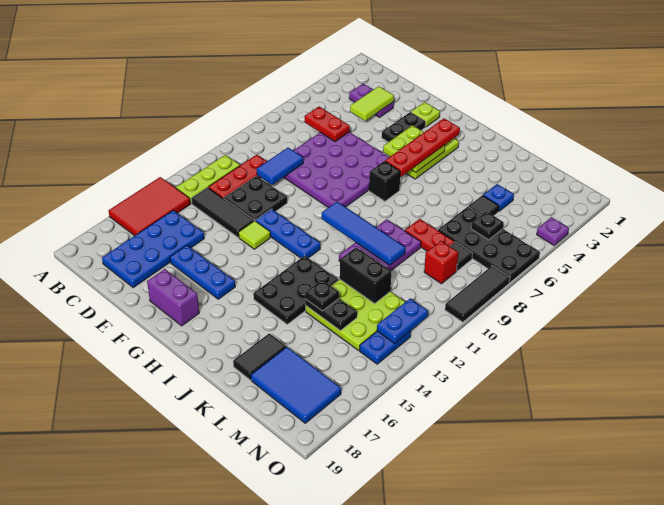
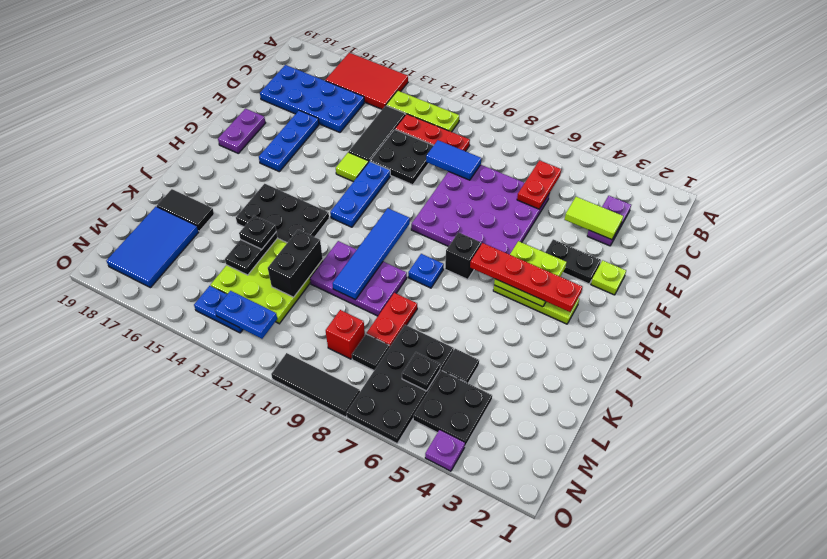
purple 1x2 brick [147,269,199,326] -> purple 1x2 plate [218,109,265,153]
blue 1x1 plate [483,184,514,211] -> blue 1x1 plate moved to [408,254,444,288]
none -> black 2x2 plate [413,371,492,446]

